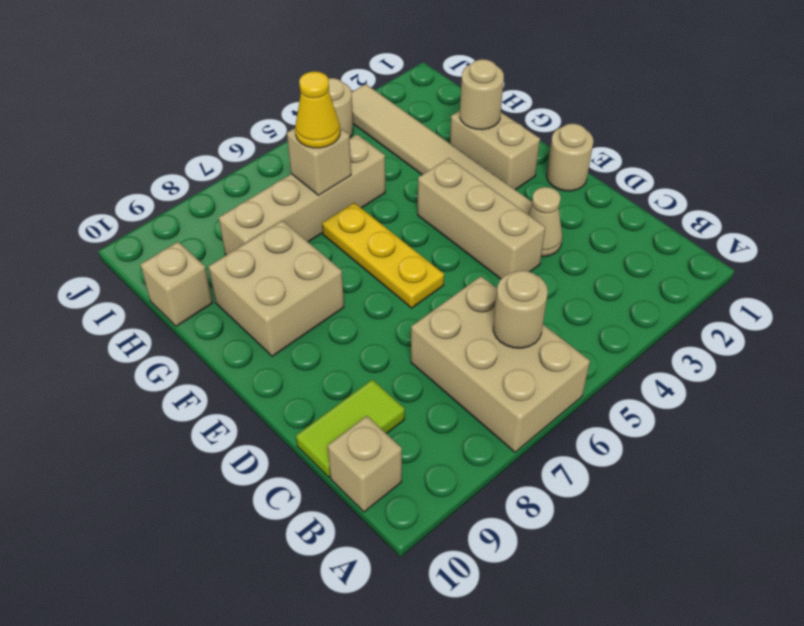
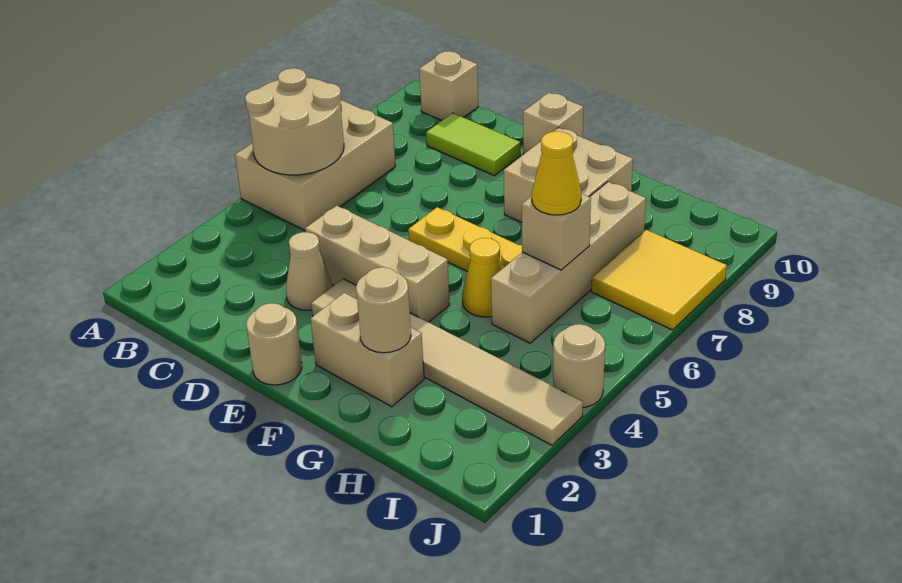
tan 2x3 brick [411,276,590,452] -> tan 2x3 brick turned to [235,100,396,230]
tan 1x1 round brick [493,270,548,348] -> tan 2x2 round brick [245,68,344,175]
lime 1x2 tile [296,380,405,478] -> lime 1x2 tile turned to [426,113,520,176]
none -> yellow 1x1 cone [462,238,502,317]
tan 1x1 brick [140,242,213,326] -> tan 1x1 brick moved to [523,93,583,154]
none -> yellow 2x2 tile [592,230,727,330]

